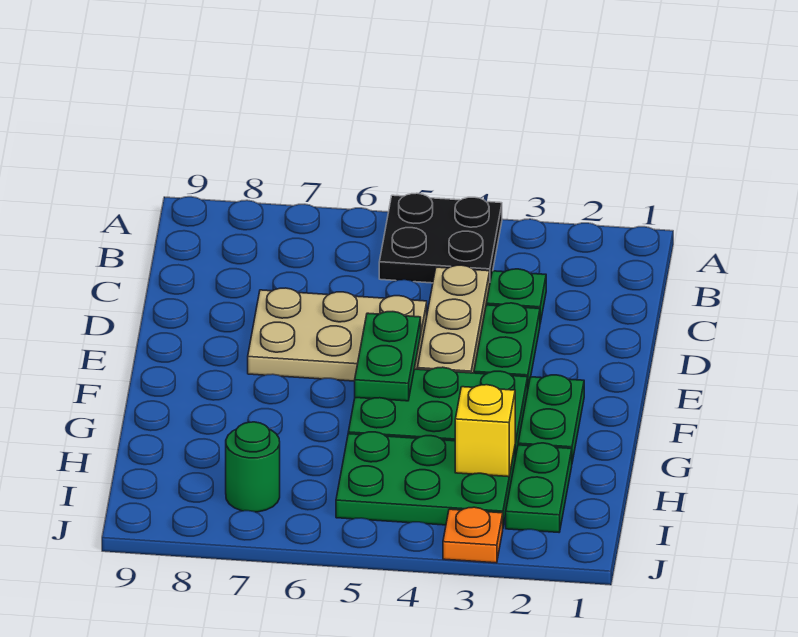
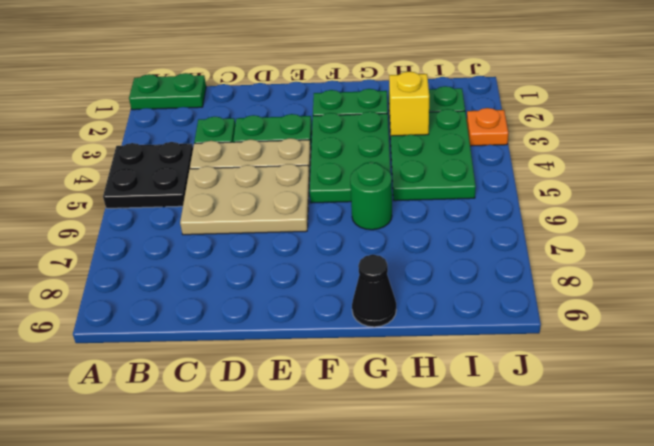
tan 2x3 plate [248,288,427,381] -> tan 2x3 plate turned to [180,164,310,235]
green 1x2 plate [355,312,421,401] -> green 1x2 plate moved to [129,73,206,110]
none -> black 1x1 cone [352,255,396,327]
green 1x1 round brick [226,422,280,512] -> green 1x1 round brick moved to [350,163,392,230]

